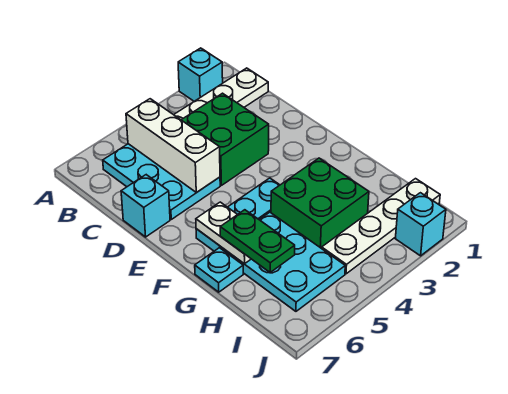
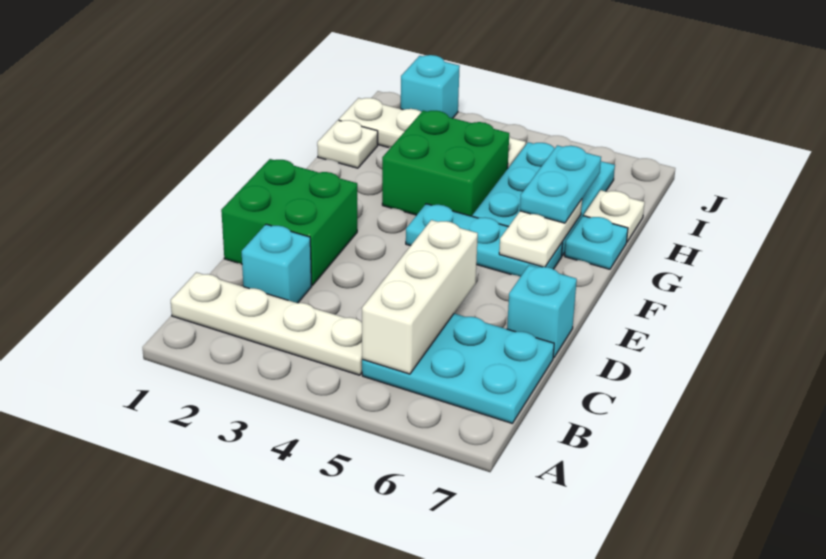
cyan 1x1 brick [178,48,223,101] -> cyan 1x1 brick moved to [242,224,312,303]
cyan 2x3 plate [103,144,220,219] -> cyan 2x3 plate turned to [362,313,554,423]
green 2x2 brick [182,93,269,185] -> green 2x2 brick moved to [221,159,357,285]
green 1x2 plate [220,210,295,272] -> cyan 1x2 plate [520,145,601,223]
none -> white 1x1 plate [317,120,378,168]
none -> white 1x1 plate [584,190,645,242]

